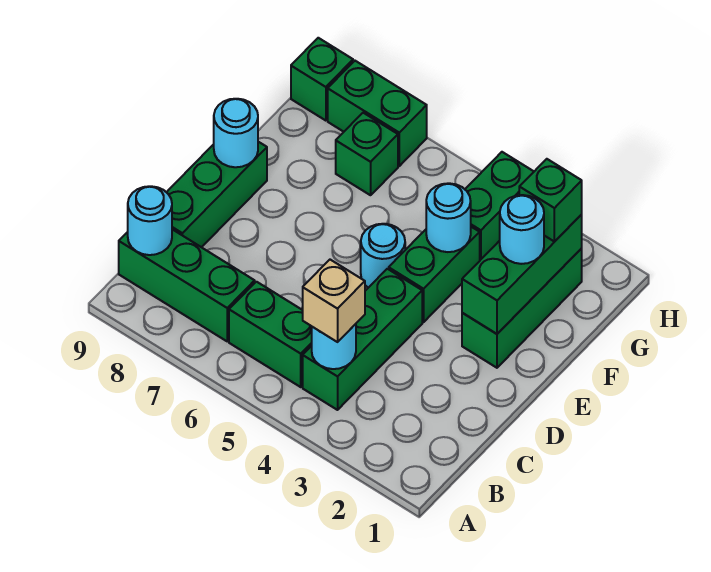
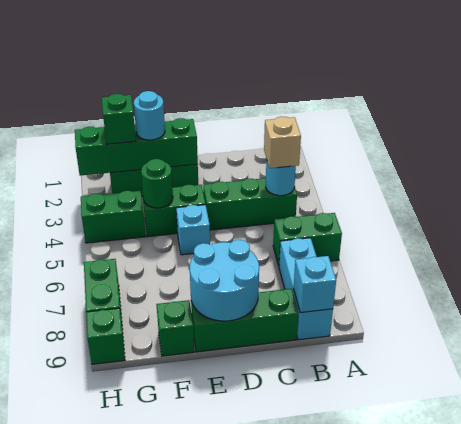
green 1x2 brick [229,282,312,387] -> green 1x2 brick turned to [273,213,342,266]
green 1x3 brick [119,229,255,341] -> cyan 1x3 brick [279,238,333,340]
cyan 1x1 round brick [128,186,172,255] -> cyan 1x1 brick [294,256,336,313]
green 1x3 brick [462,215,582,334] -> green 1x4 brick [75,118,198,176]
cyan 1x1 round brick [361,224,405,288] -> cyan 1x1 brick [176,205,210,255]
cyan 1x1 round brick [214,99,258,167] -> cyan 2x2 round brick [190,240,259,321]
cyan 1x1 round brick [426,183,471,252] -> green 1x1 round brick [141,159,173,208]
green 1x1 brick [336,113,398,195] -> green 1x1 brick moved to [156,300,195,356]

